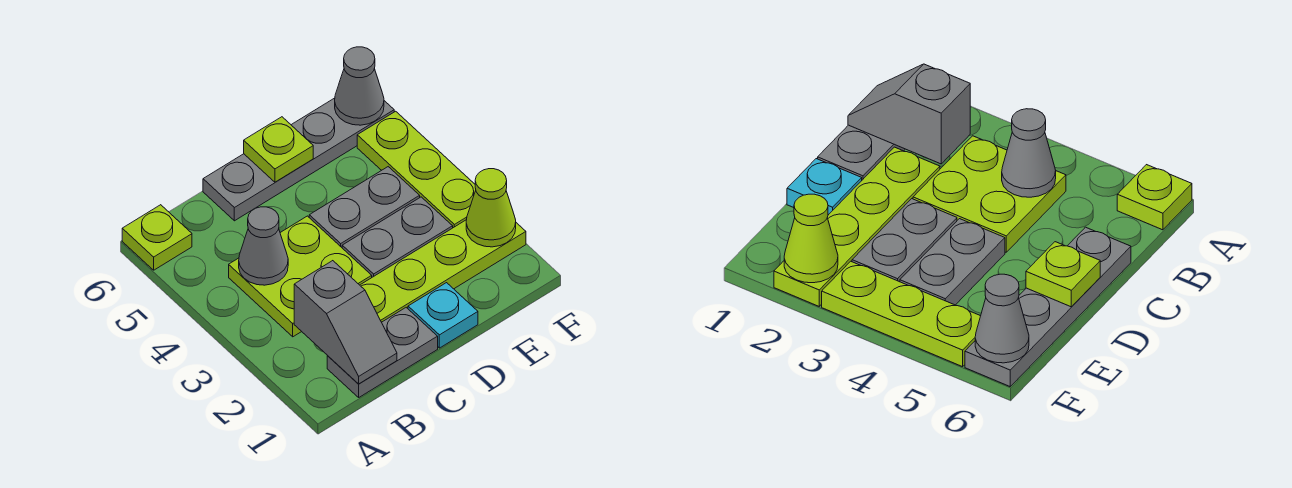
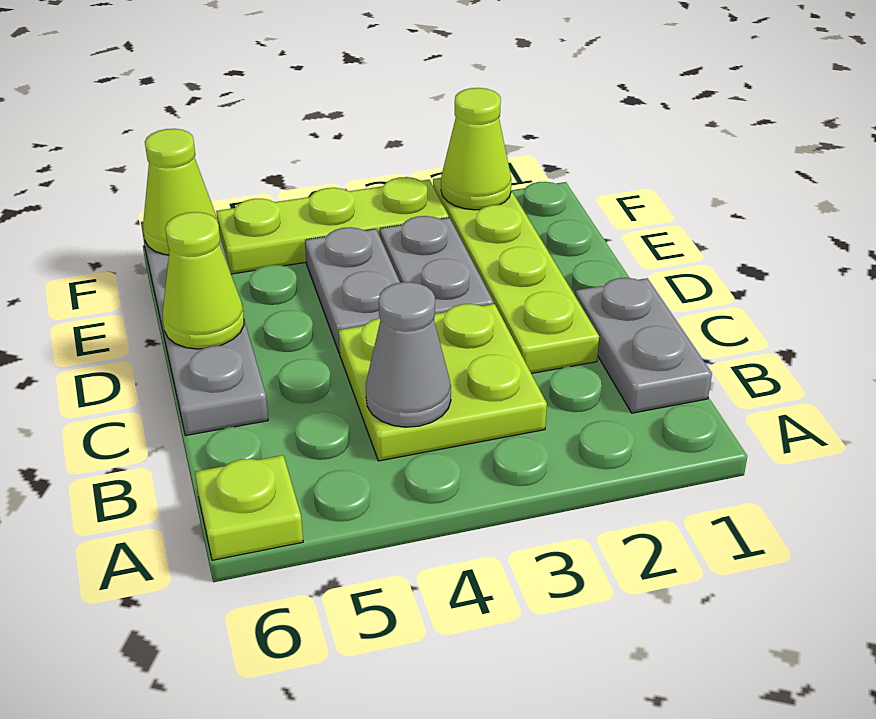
grey 1x2 slope [294,261,397,384] -> none
cyan 1x1 plate [408,283,478,348] -> none
lime 1x1 plate [244,117,313,182] -> lime 1x1 cone [163,212,244,349]
grey 1x1 cone [335,47,384,125] -> lime 1x1 cone [143,129,217,255]

